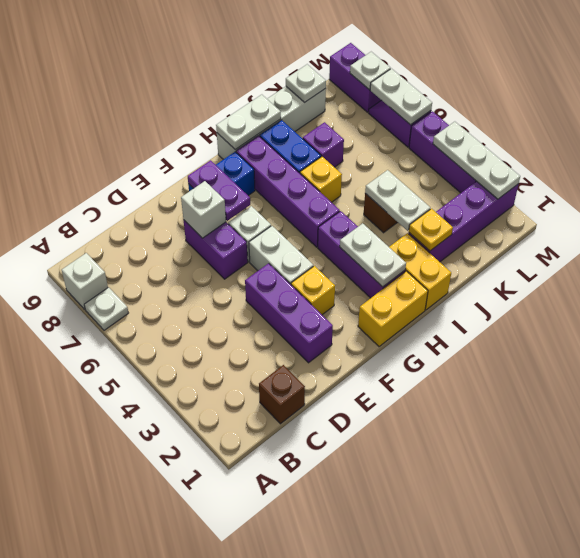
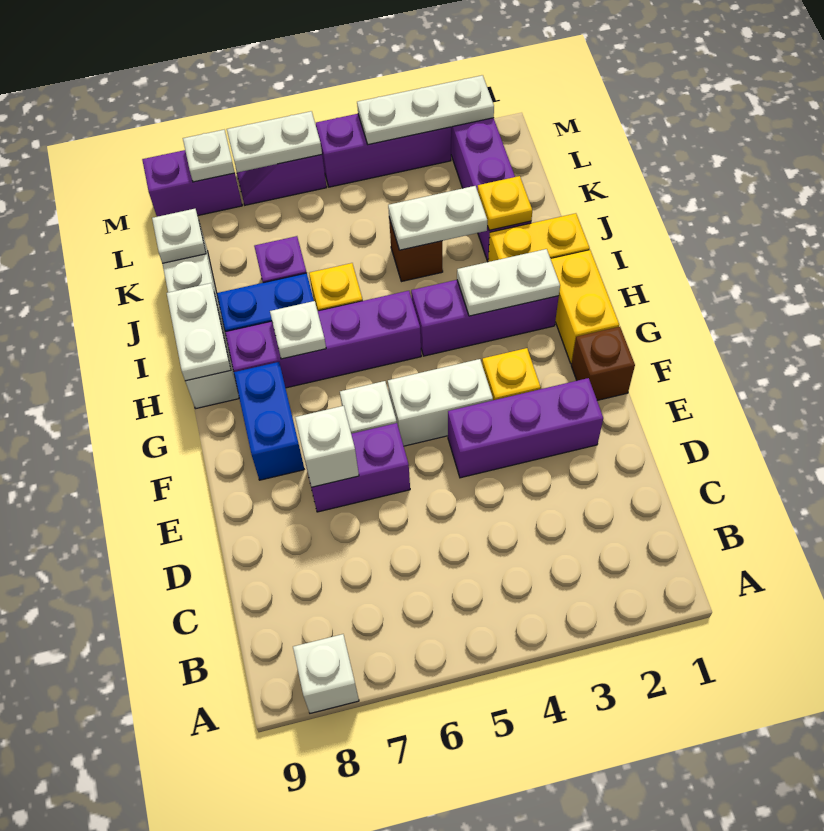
white 1x1 plate [84,287,128,330] -> white 1x1 plate moved to [270,301,326,359]
brown 1x1 brick [259,365,305,424] -> brown 1x1 brick moved to [571,327,635,400]
purple 1x2 plate [188,160,250,221] -> none

